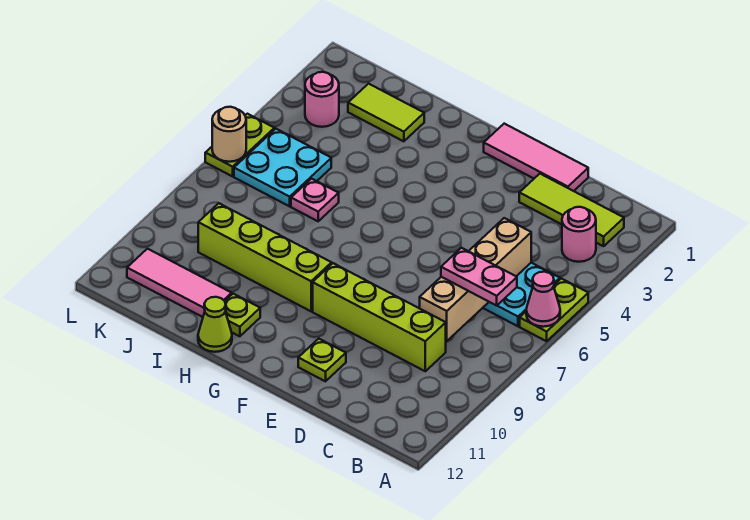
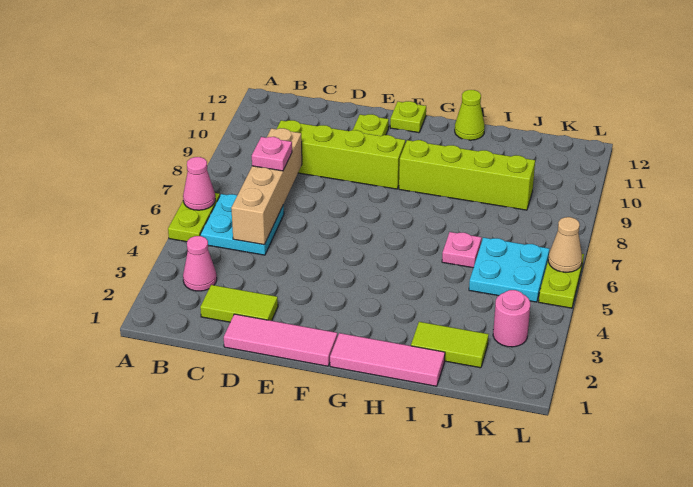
lime 1x3 tile [519,174,624,246] -> lime 1x2 tile [200,285,278,322]
pink 1x1 round brick [562,207,596,262] -> pink 1x1 cone [183,236,217,291]
pink 1x2 plate [441,248,517,306] -> pink 1x1 plate [252,137,292,171]
lime 1x1 plate [225,294,260,336] -> lime 1x1 plate moved to [390,101,426,133]
pink 1x3 tile [127,249,232,317] -> pink 1x3 tile moved to [330,333,445,386]
tan 1x1 round brick [212,107,246,162] -> tan 1x1 cone [548,217,582,272]

